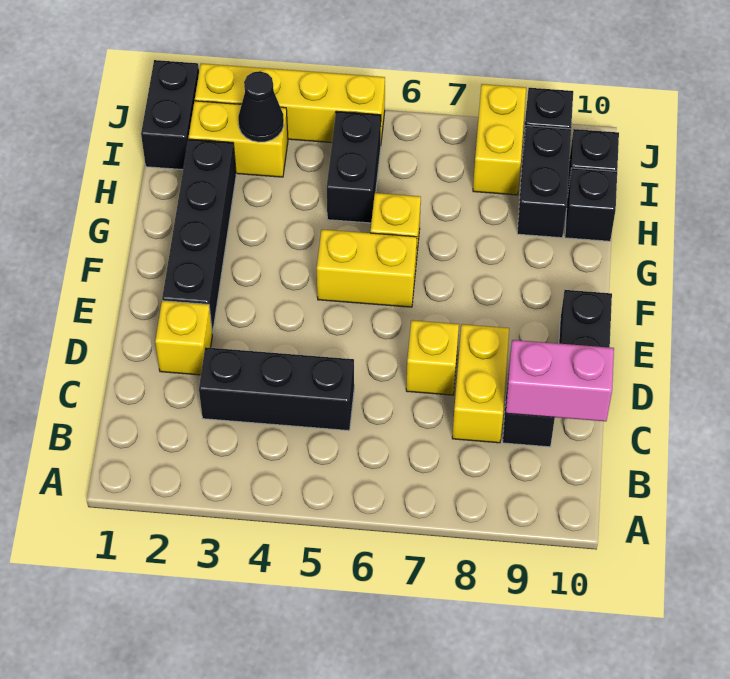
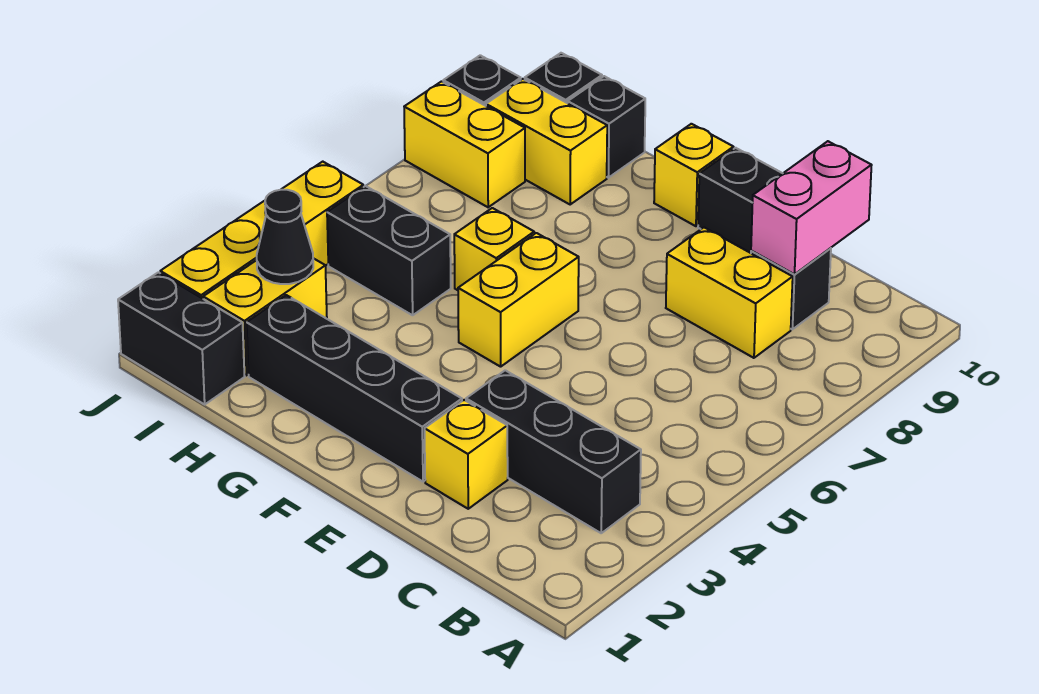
black 1x3 brick [199,347,354,431] -> black 1x3 brick turned to [466,370,641,533]
yellow 1x1 brick [406,320,459,395] -> yellow 1x1 brick moved to [654,124,734,226]
black 1x2 brick [517,126,571,238] -> yellow 1x2 brick [486,79,607,205]

